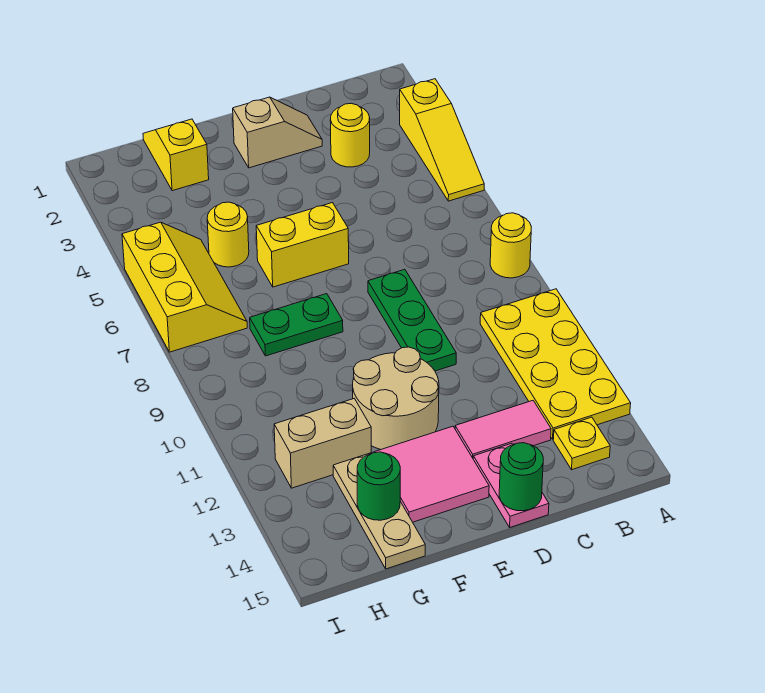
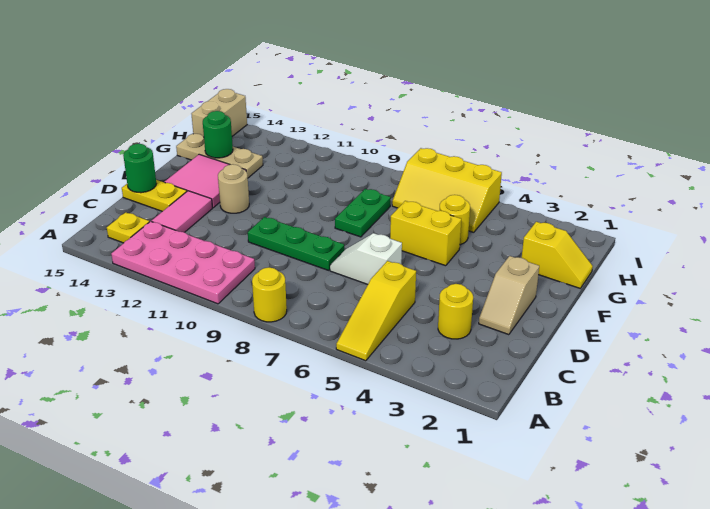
yellow 1x3 slope [400,79,484,201] -> yellow 1x3 slope turned to [336,261,416,361]
yellow 2x4 plate [480,289,631,439] -> pink 2x4 plate [111,221,255,304]
none -> white 1x2 slope [330,233,402,285]
pink 1x2 plate [473,443,549,527] -> yellow 1x2 plate [122,180,187,211]
yellow 1x2 brick [256,203,349,287] -> yellow 1x2 brick turned to [390,201,461,266]
tan 2x2 round brick [353,347,439,450] -> tan 1x1 round brick [218,164,249,213]
tan 1x2 brick [274,399,371,488] -> tan 1x2 brick moved to [191,89,247,137]

